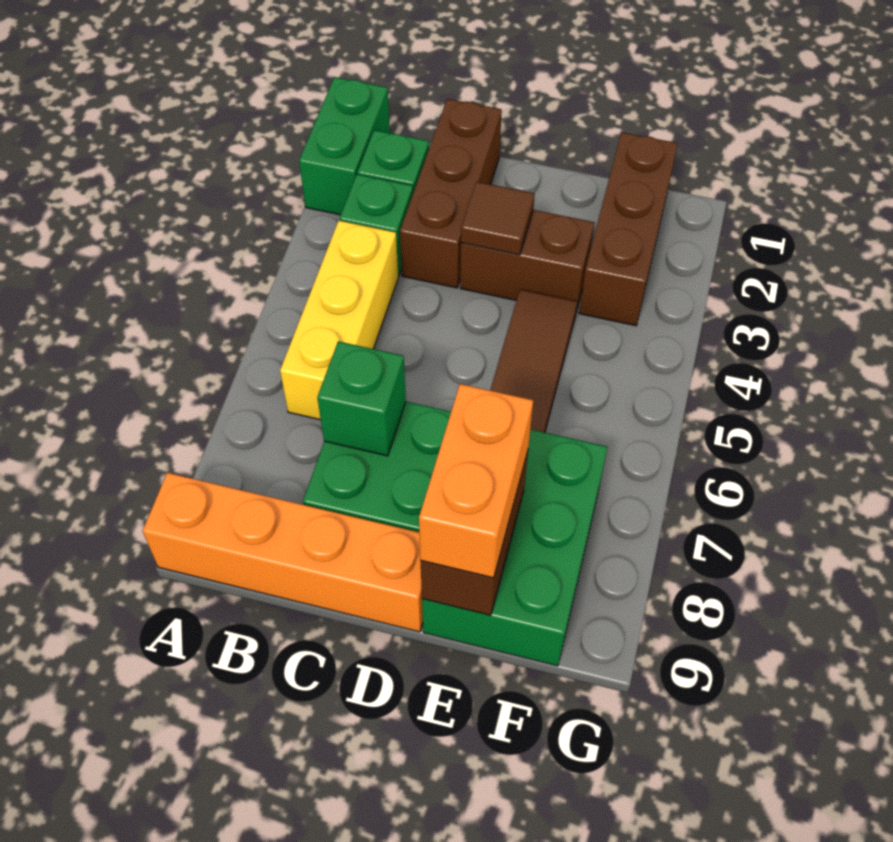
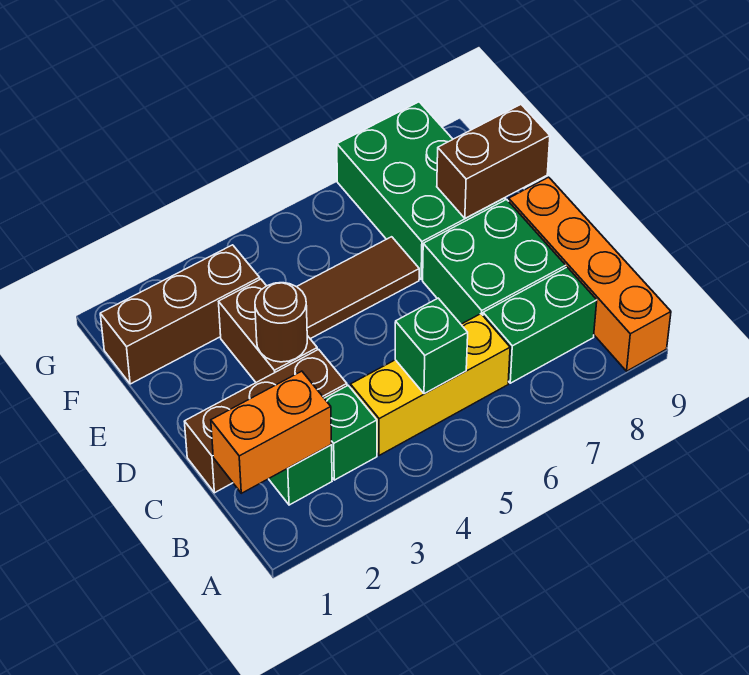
green 1x2 brick [299,77,390,215] -> green 1x2 brick moved to [483,267,597,383]
green 1x1 brick [317,341,406,456] -> green 1x1 brick moved to [395,298,468,394]
brown 1x1 tile [461,182,535,255] -> brown 1x1 round brick [255,283,307,362]
green 2x3 brick [422,429,607,666] -> green 2x3 brick turned to [337,102,505,279]
orange 1x2 brick [419,384,533,578] -> orange 1x2 brick moved to [211,371,331,493]

